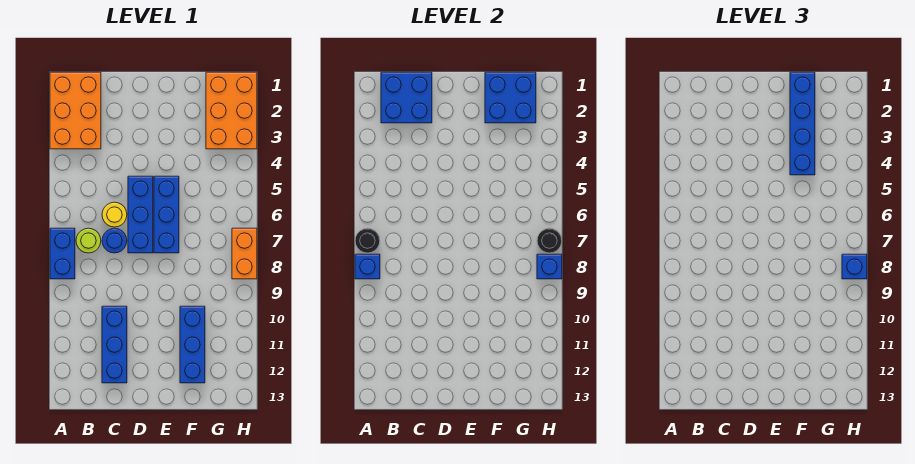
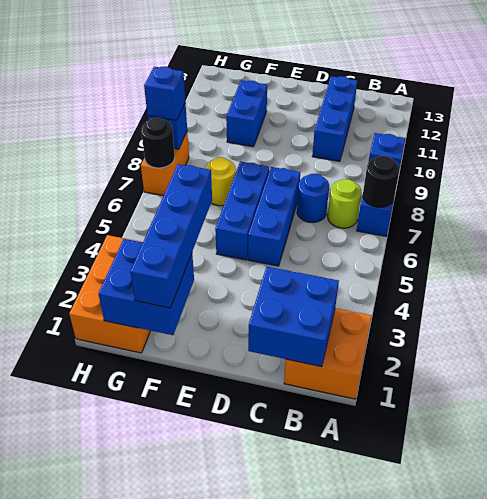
orange 2x3 brick [50,72,101,149] -> orange 2x2 brick [284,308,372,399]
yellow 1x1 round brick [102,202,127,227] -> yellow 1x1 round brick moved to [205,157,235,206]
blue 1x3 brick [180,306,205,383] -> blue 1x2 brick [226,80,267,147]

